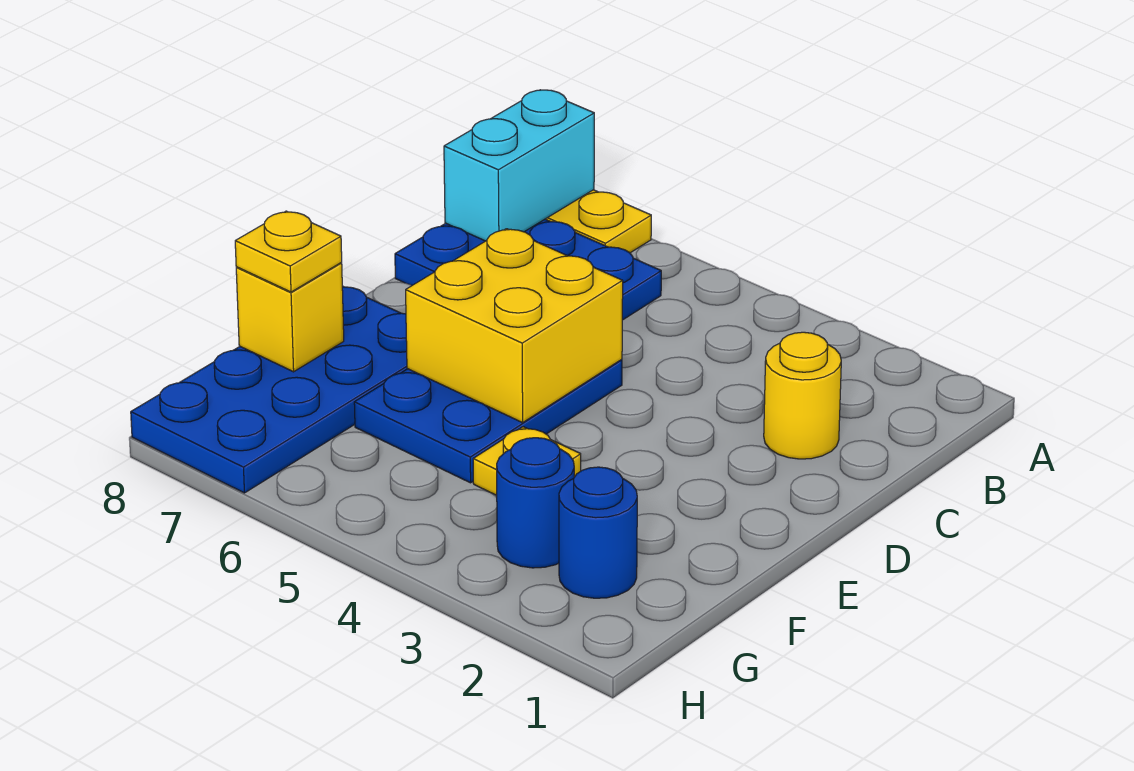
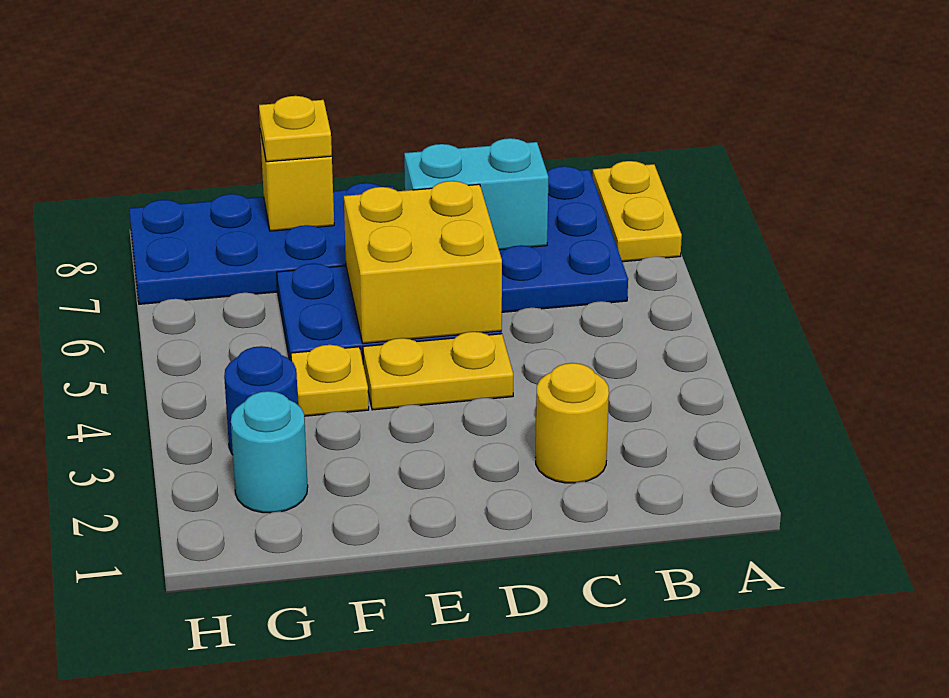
cyan 1x2 brick [444,90,594,241] -> cyan 1x2 brick moved to [404,138,548,250]
none -> yellow 1x2 plate [363,332,513,410]
blue 1x1 round brick [559,467,637,598] -> cyan 1x1 round brick [231,391,308,513]

